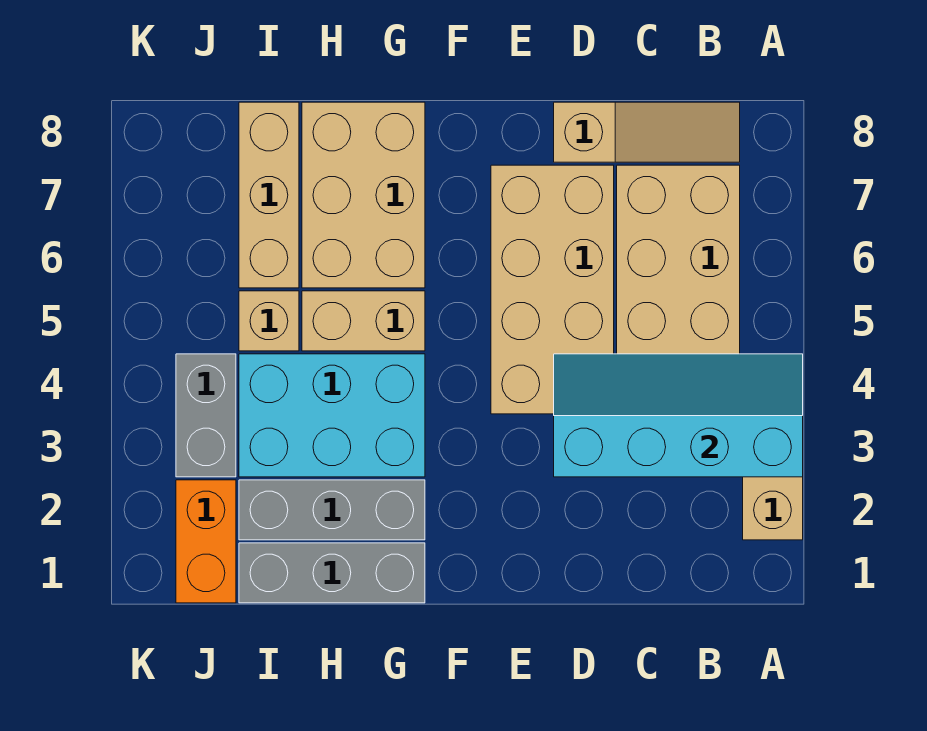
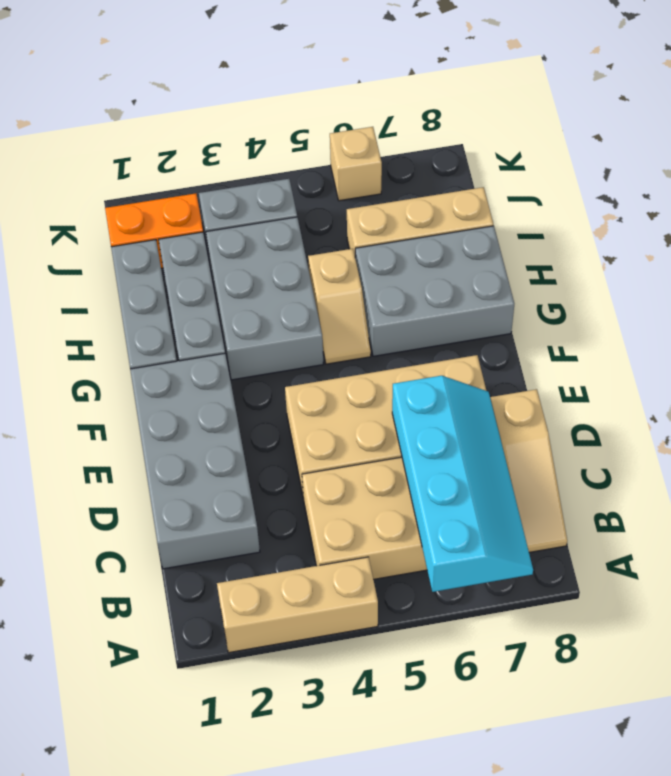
cyan 2x4 slope [554,354,803,477] -> cyan 2x4 slope moved to [392,376,533,592]
none -> grey 2x4 brick [130,353,260,569]
cyan 2x3 brick [239,354,425,477] -> grey 2x3 brick [206,217,323,380]
tan 1x2 brick [302,291,425,351] -> tan 1x2 slope [308,249,371,364]
tan 2x3 brick [302,102,425,288] -> grey 2x3 brick [355,226,514,356]
tan 1x1 brick [239,291,299,351] -> tan 1x1 brick moved to [330,127,382,201]

